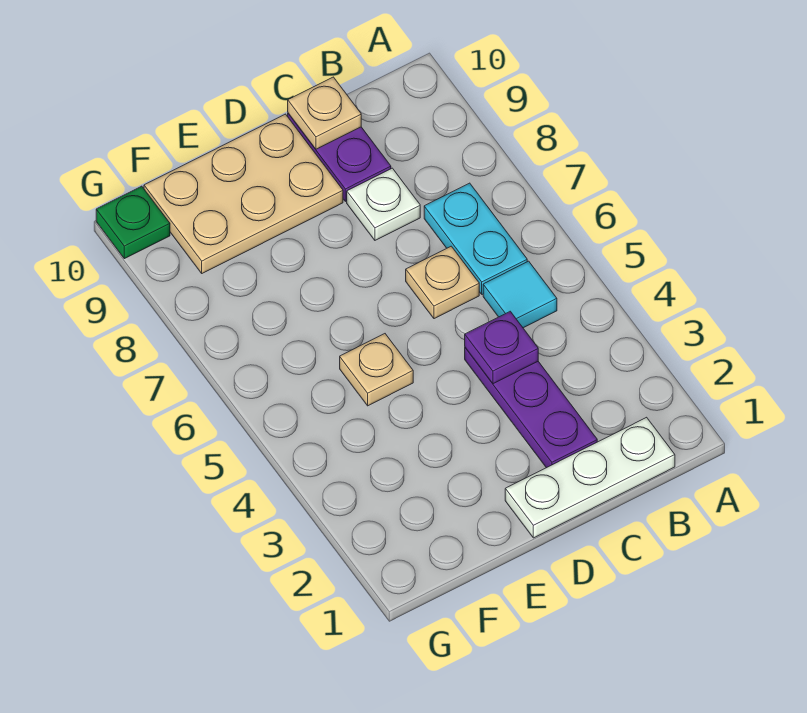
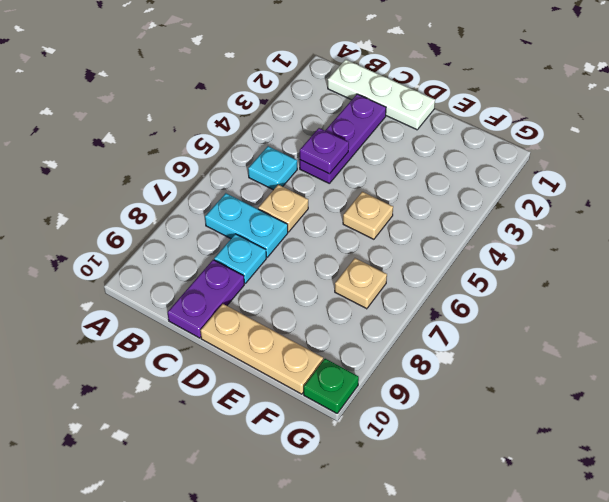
cyan 1x1 tile [483,261,557,328] -> cyan 1x1 plate [248,146,297,190]
cyan 1x2 plate [424,183,527,294] -> cyan 1x2 plate turned to [205,193,288,257]
white 1x1 plate [347,168,420,240] -> cyan 1x1 plate [214,234,266,283]
tan 1x1 plate [288,77,361,149] -> tan 1x1 plate moved to [335,258,387,309]
tan 2x3 plate [144,114,343,273] -> tan 1x3 plate [200,304,323,394]

